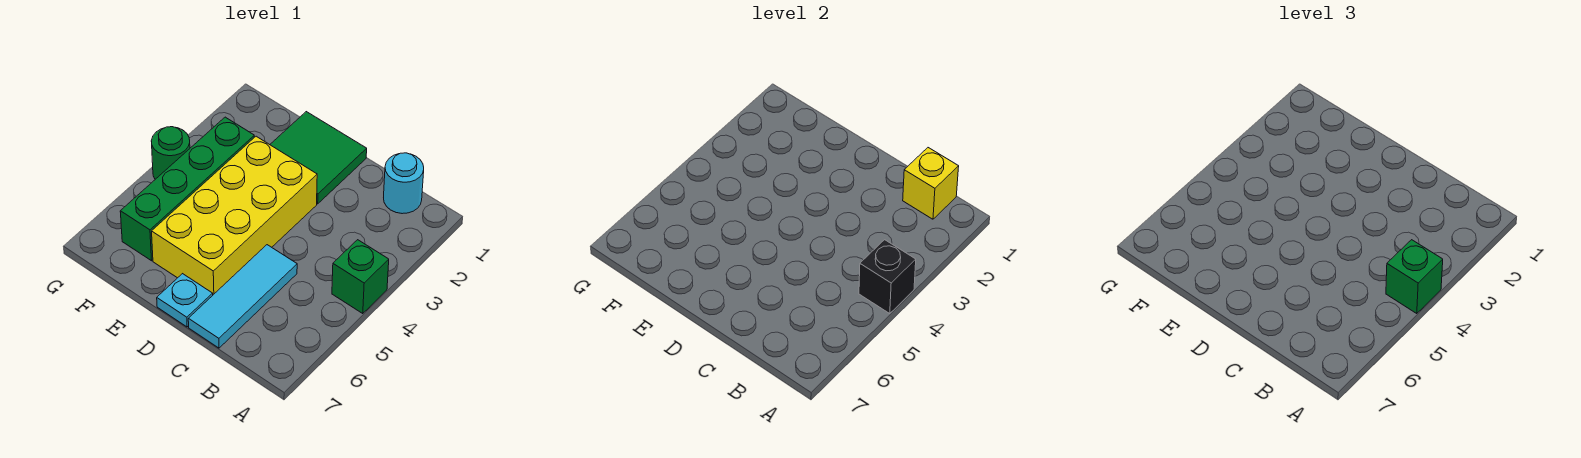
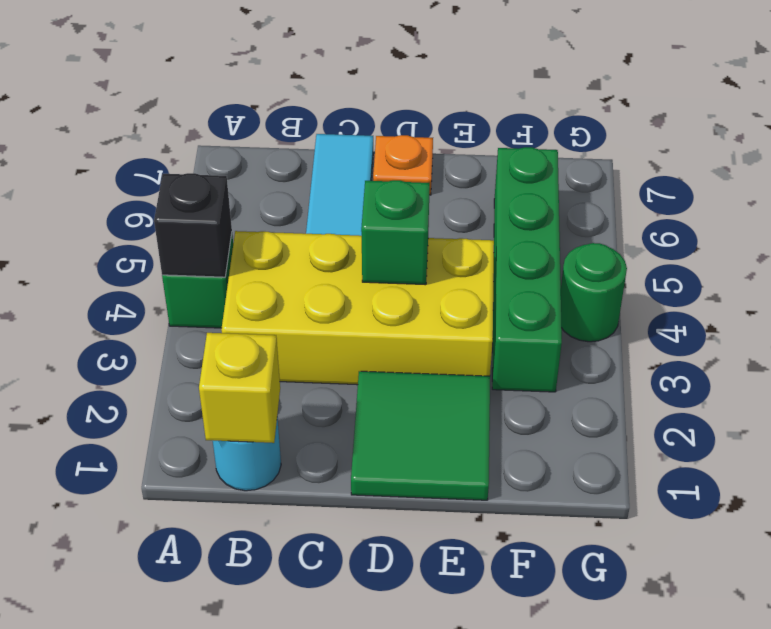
green 1x1 brick [1386,240,1443,314] -> green 1x1 brick moved to [361,180,430,285]
yellow 2x4 brick [152,136,317,295] -> yellow 2x4 brick turned to [221,231,494,385]
cyan 1x1 plate [157,274,213,327] -> orange 1x1 plate [373,135,433,195]

